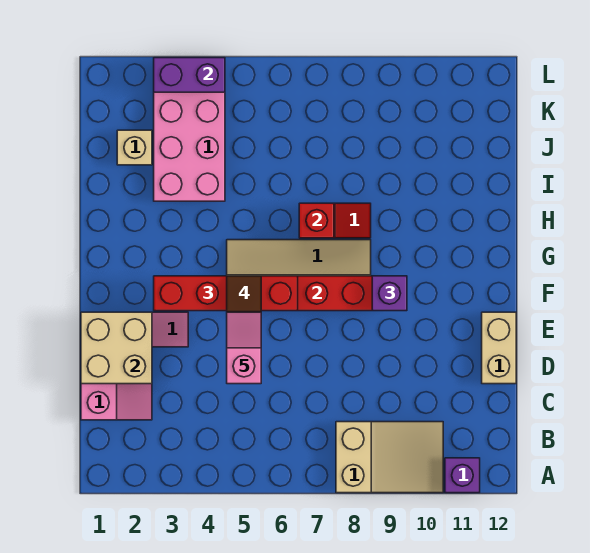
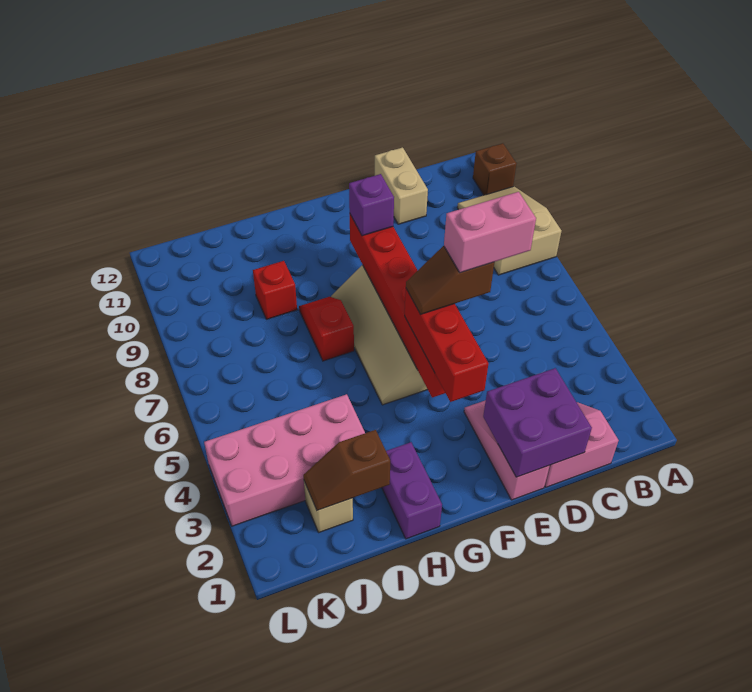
purple 1x1 brick [445,458,480,493] -> brown 1x1 brick [473,143,517,195]
tan 2x2 brick [81,312,152,384] -> purple 2x2 brick [483,368,592,477]
pink 1x2 slope [227,312,261,384] -> pink 1x2 brick [444,192,536,273]
tan 1x2 brick [482,312,516,384] -> tan 1x2 brick turned to [375,147,428,224]
red 1x4 brick [154,276,298,311] -> red 1x3 brick [405,289,489,402]
red 1x1 brick [299,203,334,238] -> red 1x1 brick moved to [253,261,297,319]
none -> brown 1x2 slope [303,430,390,510]
purple 1x2 brick [154,58,225,92] -> purple 1x2 brick moved to [382,442,442,539]

